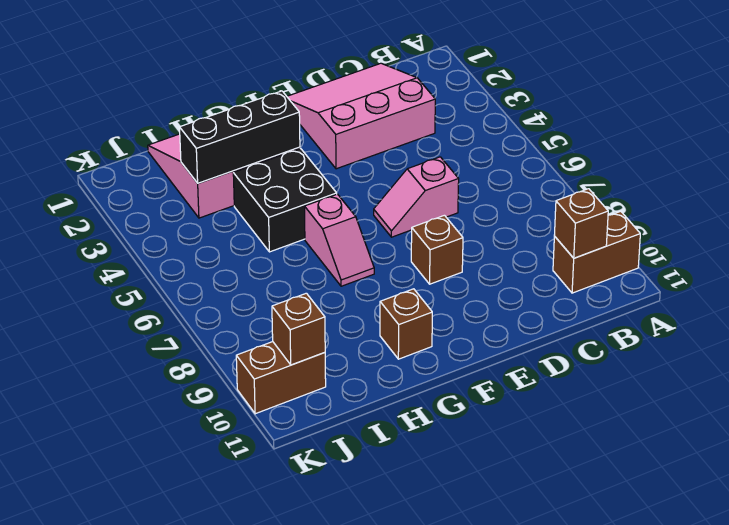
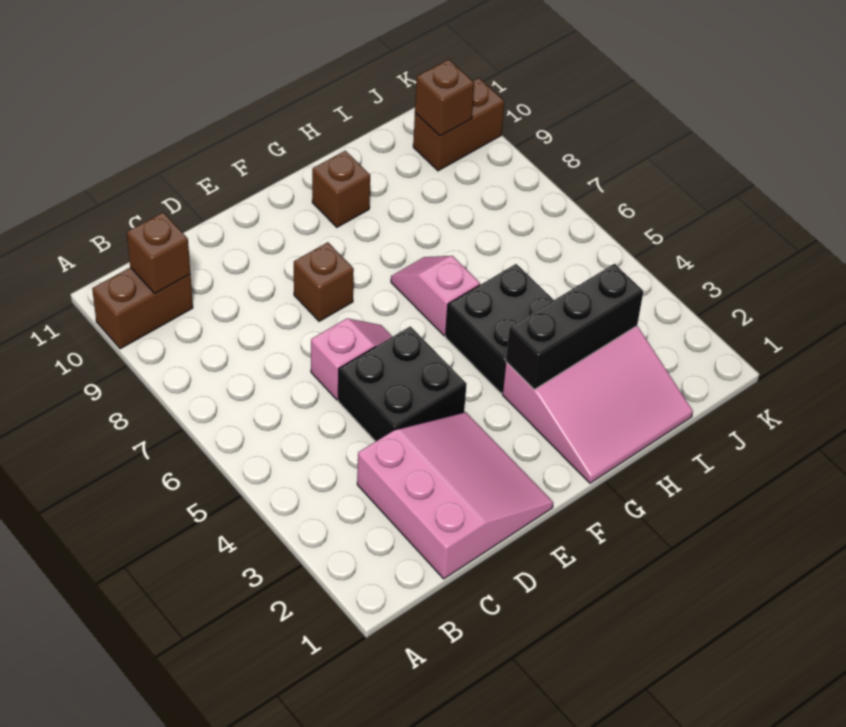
pink 3x3 slope [287,63,435,169] -> pink 3x3 slope turned to [357,412,553,579]
none -> black 2x2 brick [338,326,467,442]

